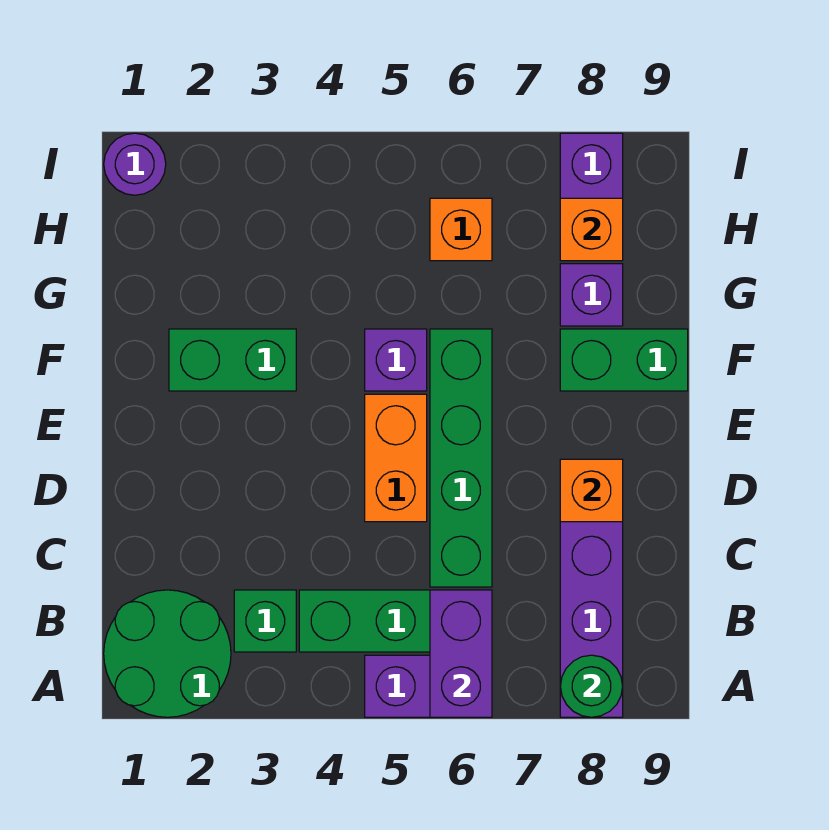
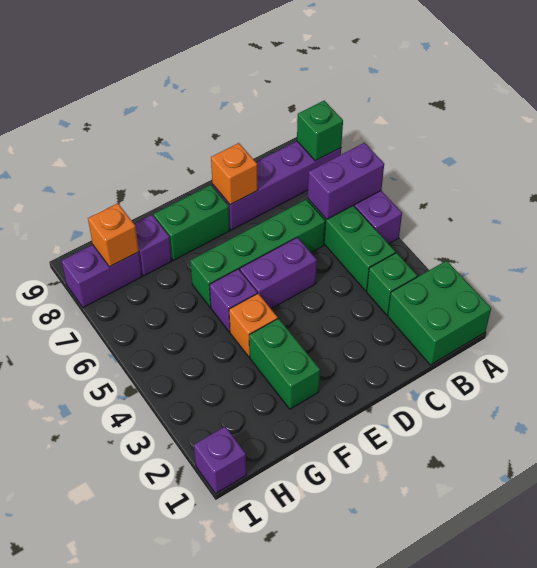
green 2x2 round brick [104,590,231,717] -> green 2x2 brick [388,261,491,365]
green 1x1 round brick [560,655,623,717] -> green 1x1 brick [297,101,343,161]
orange 1x2 brick [365,394,427,522] -> purple 1x2 brick [240,237,317,309]
green 1x2 brick [560,329,688,391] -> green 1x2 brick turned to [154,185,230,260]
orange 1x1 brick [430,198,492,261] -> orange 1x1 brick moved to [229,293,278,357]
purple 1x1 round brick [104,133,166,195] -> purple 1x1 brick [194,426,246,494]

